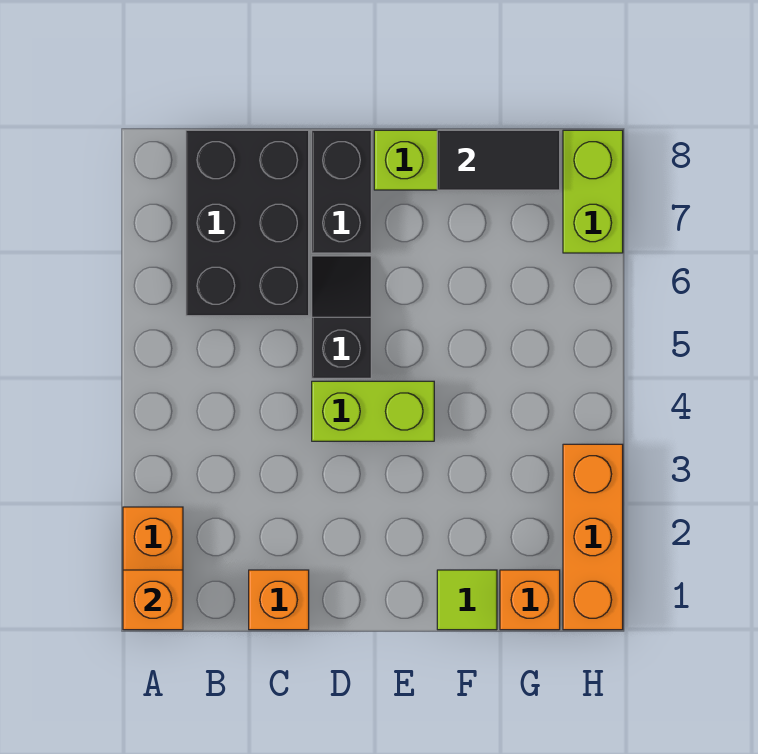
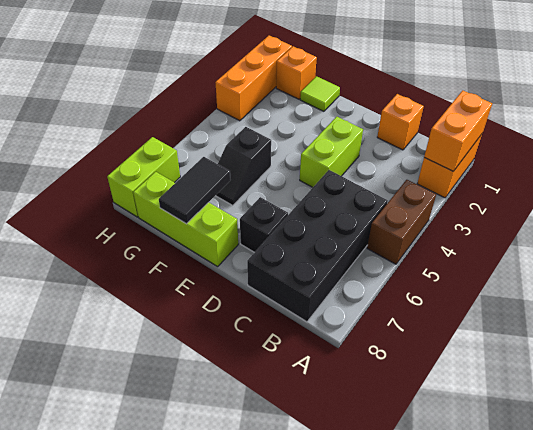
orange 1x1 brick [123,570,183,630] -> orange 1x2 brick [424,91,492,171]
none -> brown 1x2 brick [367,180,436,264]
black 2x3 brick [186,130,309,316] -> black 2x4 brick [247,170,388,322]
lime 1x2 brick [312,381,434,441] -> lime 1x2 brick turned to [300,117,363,187]
black 1x2 slope [312,256,371,378] -> black 1x2 slope moved to [215,127,271,205]
black 1x2 brick [312,130,371,253] -> black 1x1 brick [240,197,288,253]
black 1x2 tile [437,130,560,190] -> black 1x2 tile turned to [159,157,230,224]

